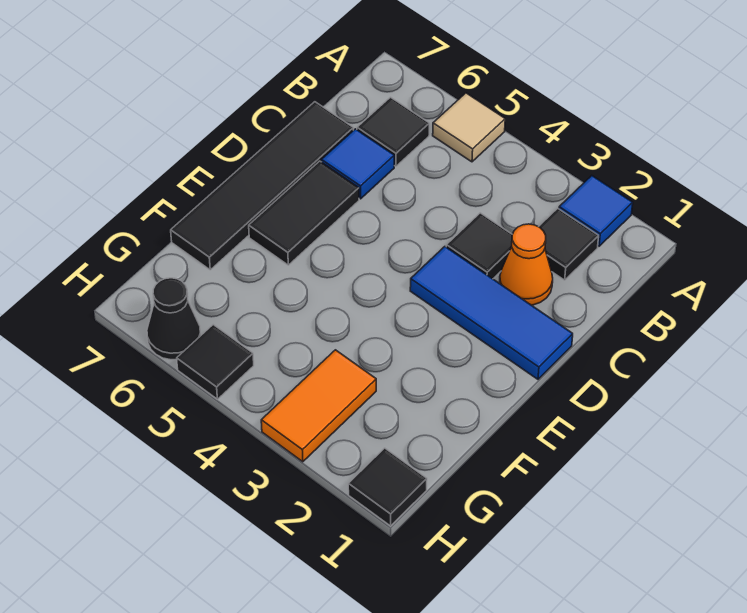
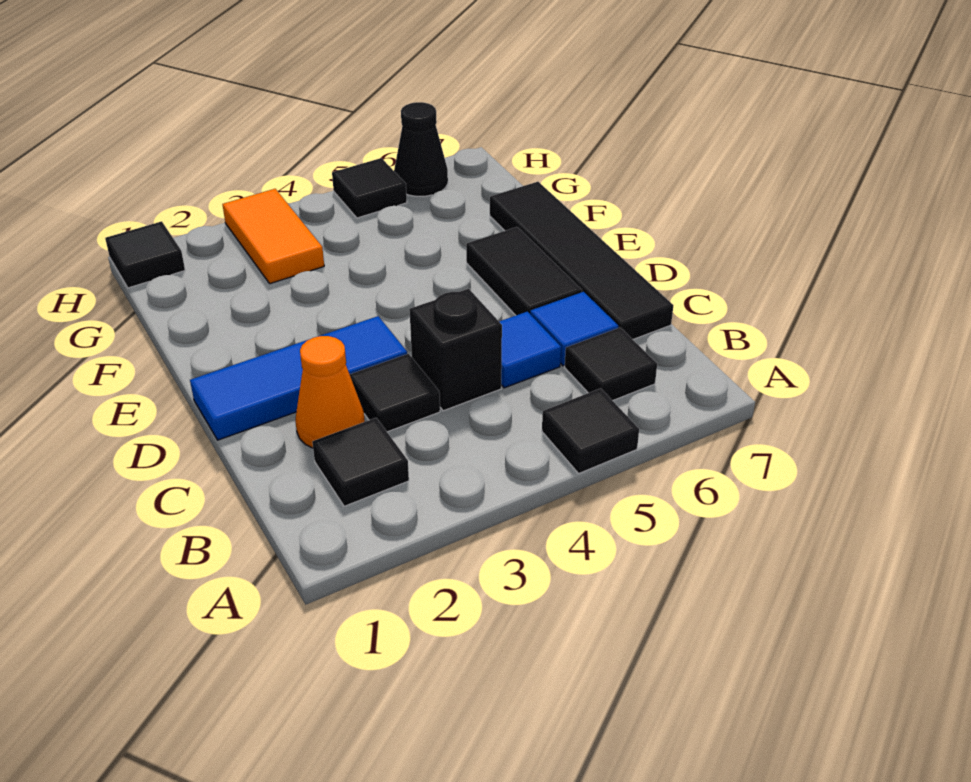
blue 1x1 tile [559,176,633,246] -> blue 1x1 tile moved to [499,312,561,388]
tan 1x1 tile [433,93,505,162] -> black 1x1 tile [542,388,639,473]
none -> black 1x1 brick [409,289,502,411]

